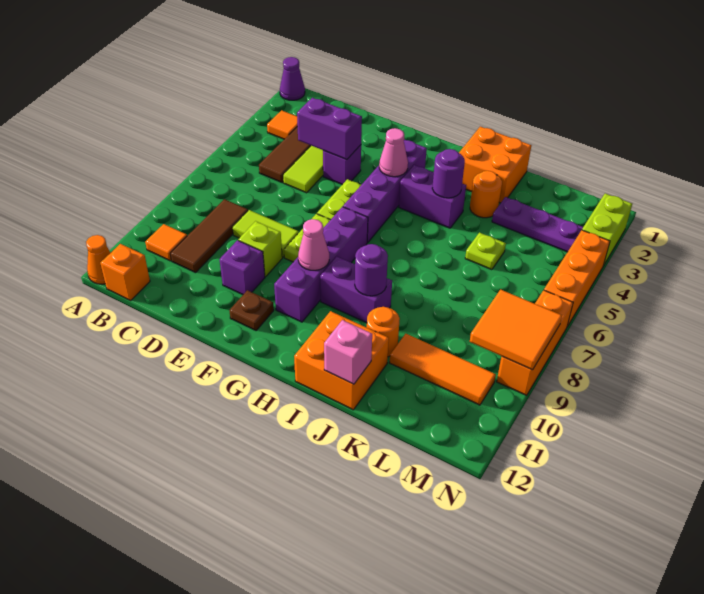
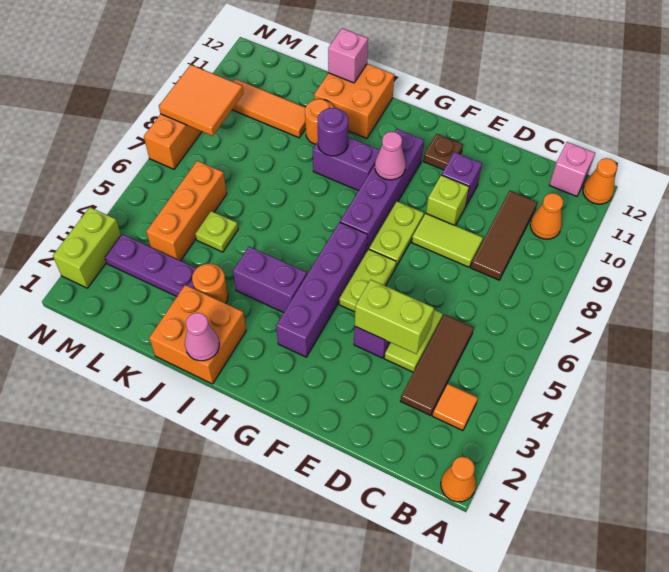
purple 1x1 cone [280,57,305,100] -> orange 1x1 cone [441,457,476,502]
orange 1x1 tile [145,224,187,261] -> orange 1x1 cone [530,193,563,239]
orange 1x1 brick [100,244,150,300] -> pink 1x1 brick [550,142,595,196]
purple 1x2 brick [297,98,362,160] -> lime 1x2 brick [355,280,434,354]
pink 1x1 cone [379,128,408,177] -> pink 1x1 cone moved to [185,313,219,361]
purple 1x1 round brick [432,149,465,198] -> none
orange 1x3 brick [544,230,610,327] -> orange 1x3 brick moved to [146,161,227,261]

